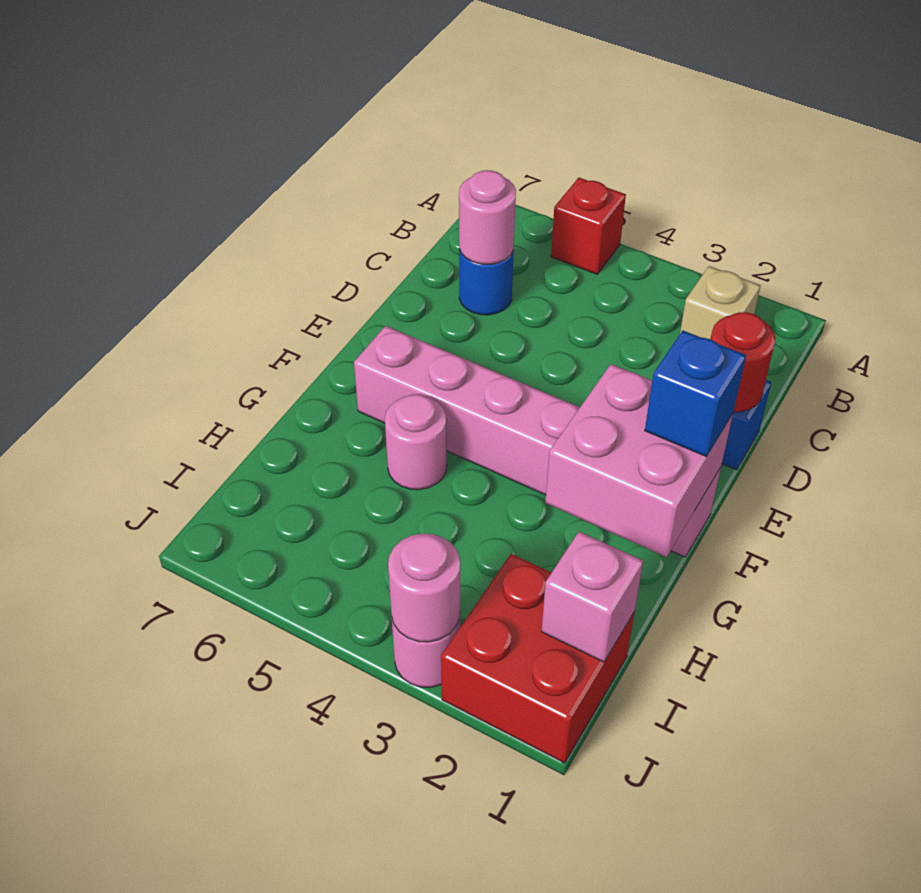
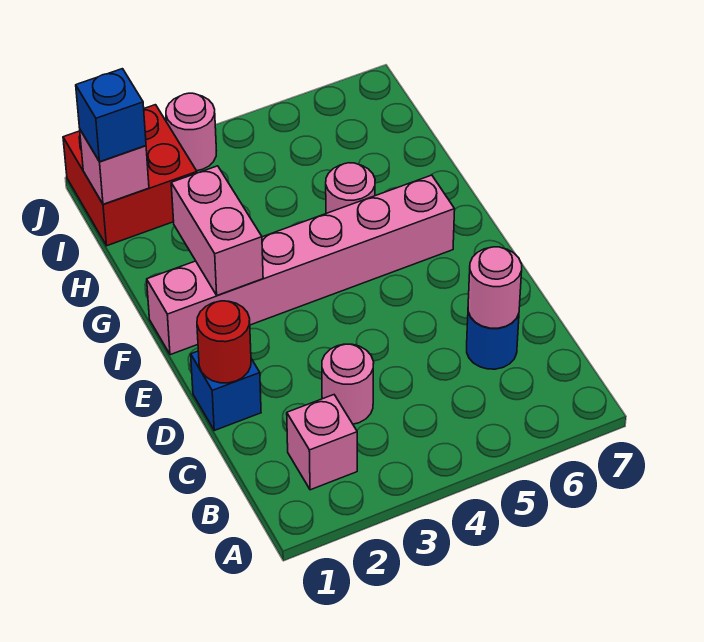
red 1x1 brick [551,178,626,274] -> none
tan 1x1 brick [680,266,761,339] -> pink 1x1 brick [287,395,357,490]
pink 2x2 brick [545,364,733,557] -> pink 1x2 brick [171,166,263,296]
blue 1x1 brick [645,330,746,457] -> blue 1x1 brick moved to [76,69,146,162]
pink 1x1 round brick [388,534,460,642] -> pink 1x1 round brick moved to [322,344,374,424]

